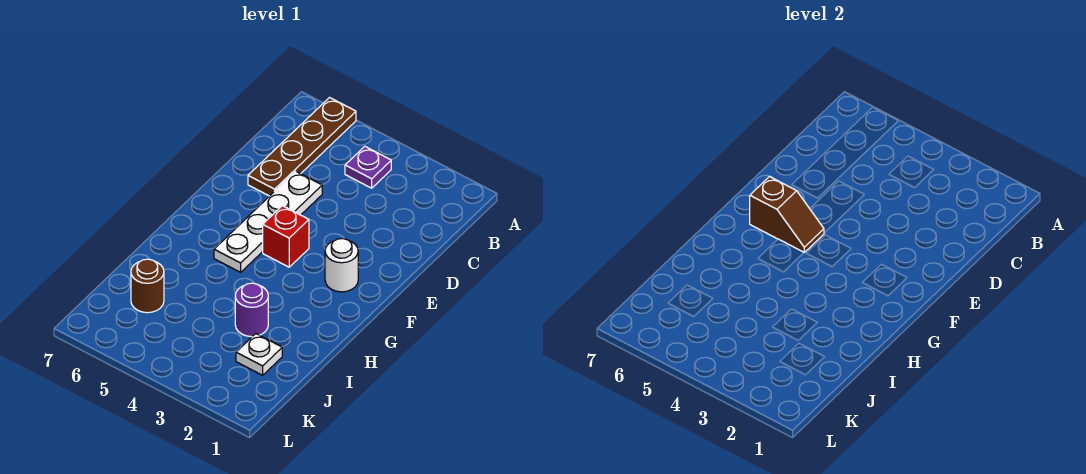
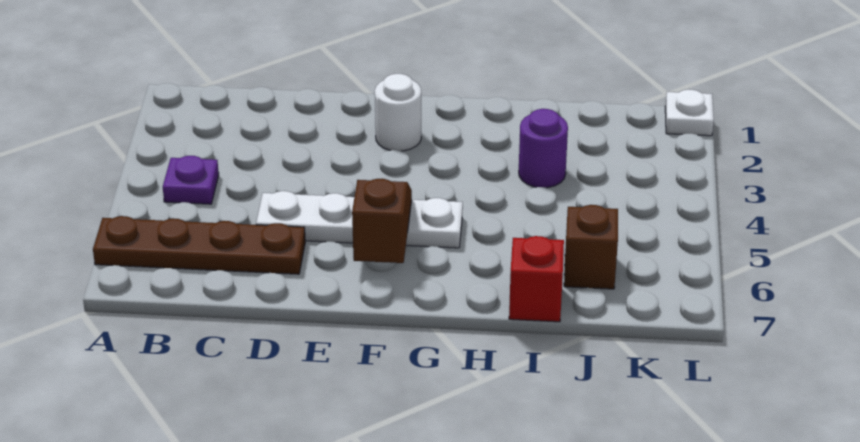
red 1x1 brick [263,206,309,267] -> red 1x1 brick moved to [509,236,564,322]
white 1x1 plate [236,334,282,375] -> white 1x1 plate moved to [665,89,714,136]
brown 1x1 round brick [131,259,164,313] -> brown 1x1 brick [564,205,618,289]

